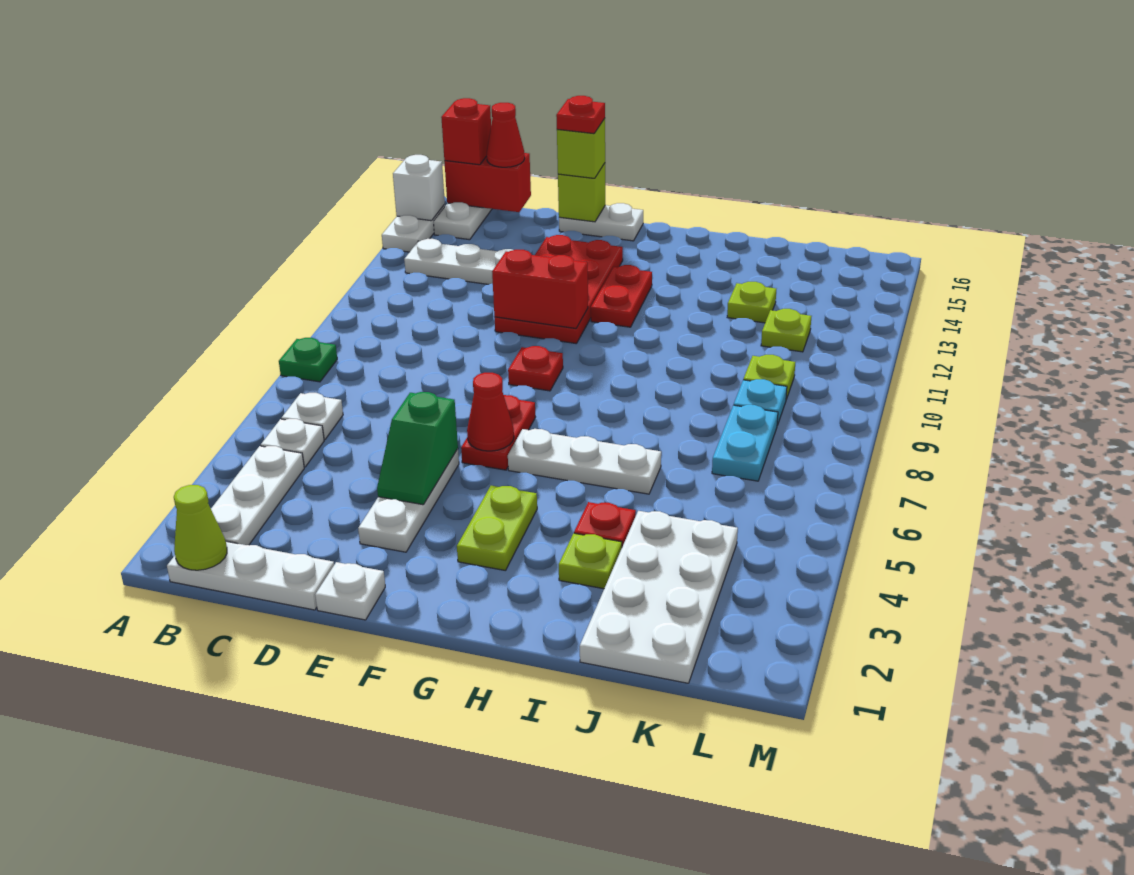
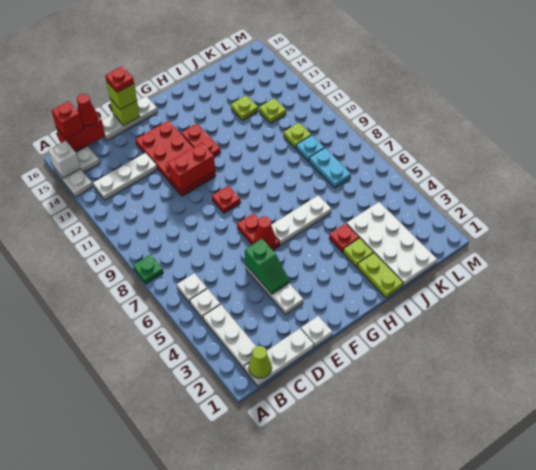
white 1x2 plate [559,203,643,241] -> white 1x3 plate [102,96,158,140]
lime 1x2 plate [457,486,537,571] -> lime 1x2 plate moved to [357,253,403,298]

